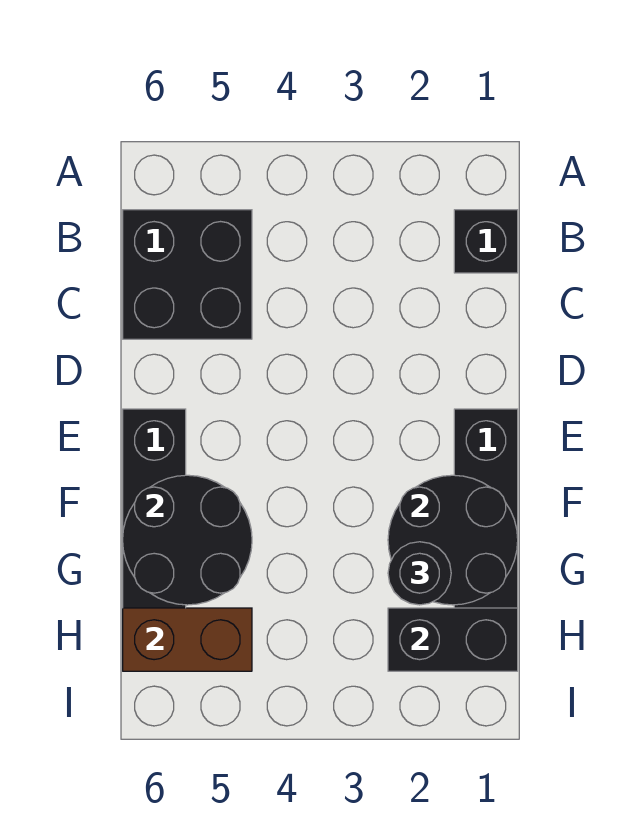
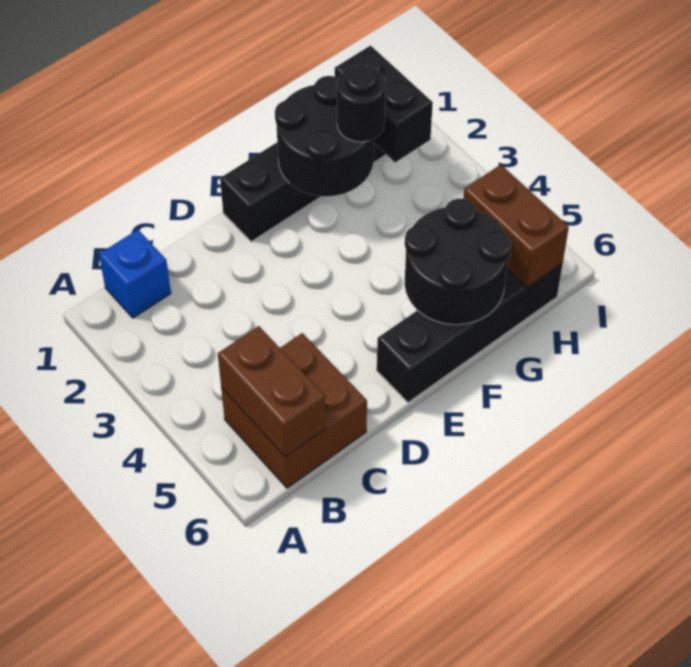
black 1x1 brick [454,210,518,273] -> blue 1x1 brick [99,230,171,318]
black 2x2 brick [123,210,252,339] -> brown 2x2 brick [221,333,367,488]
none -> brown 1x2 brick [218,326,326,457]

